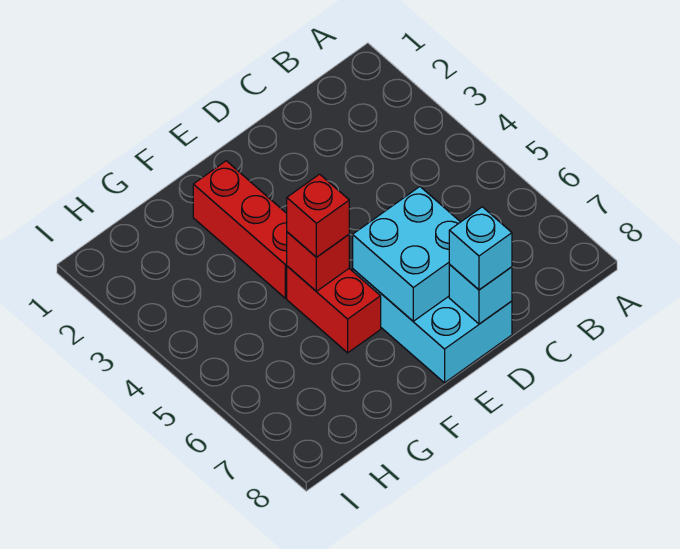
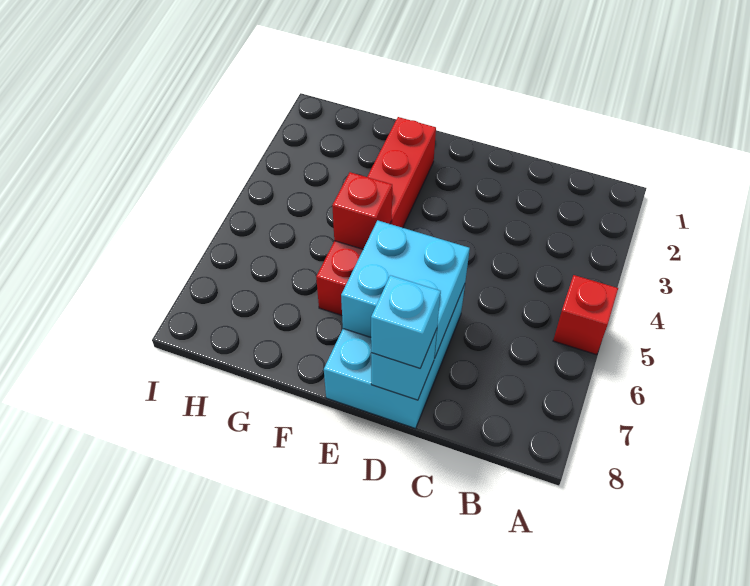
red 1x1 brick [287,174,349,257] -> red 1x1 brick moved to [553,275,618,355]

